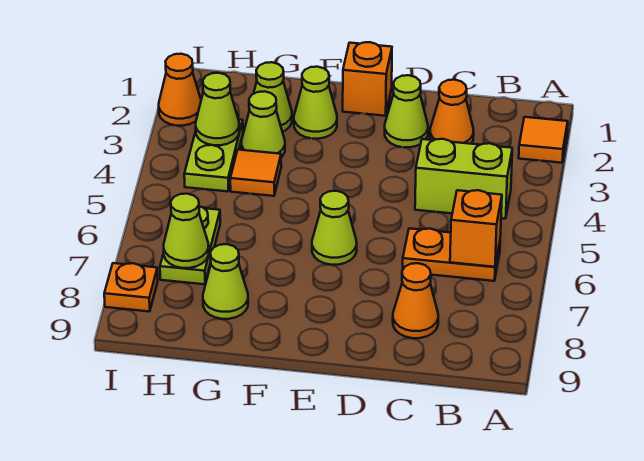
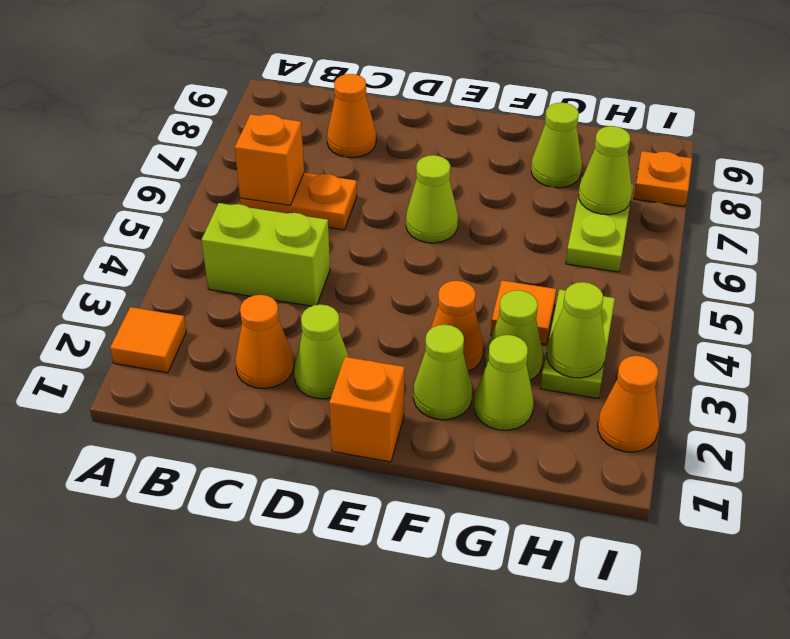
none -> orange 1x1 cone [431,281,483,371]

